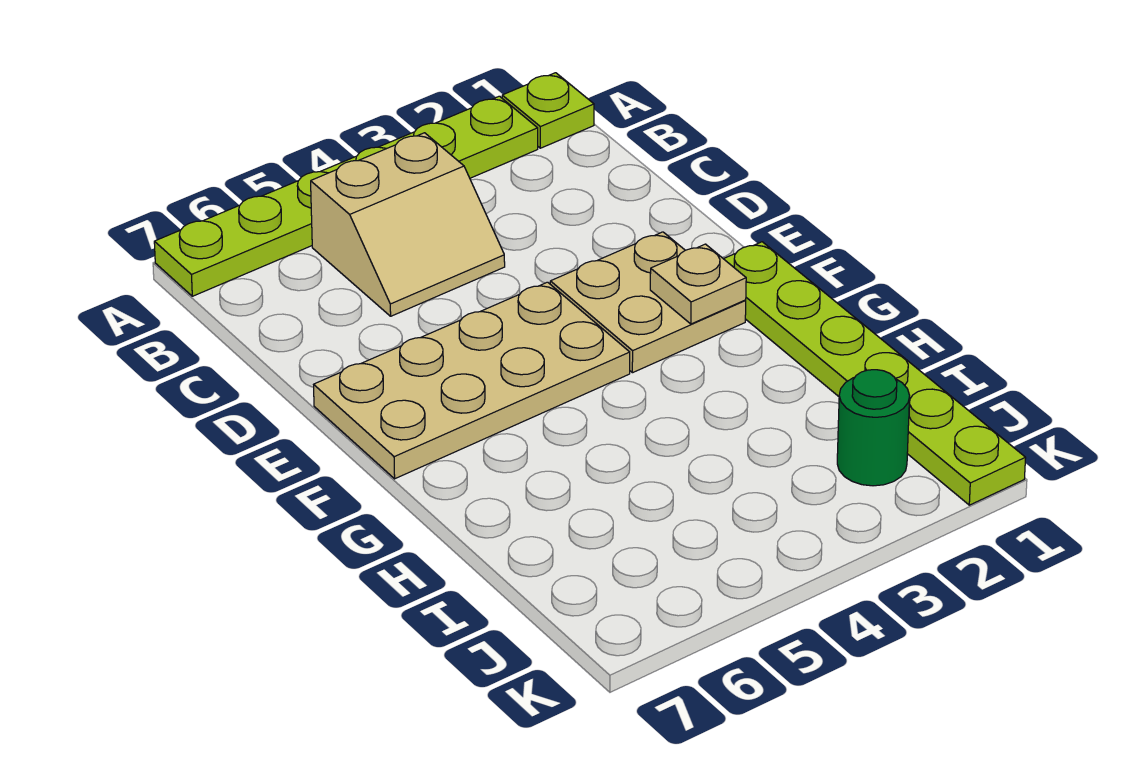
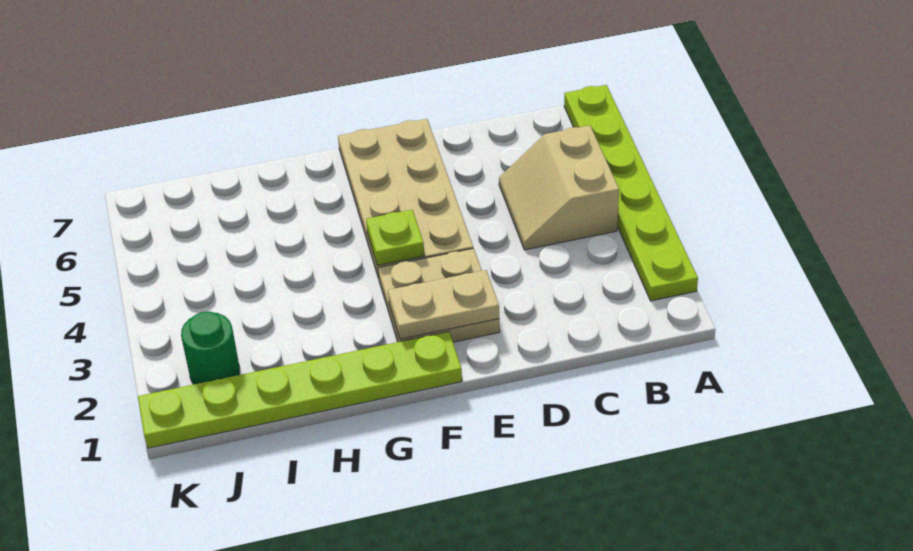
lime 1x1 plate [502,73,594,148] -> lime 1x1 plate moved to [366,210,424,266]
tan 1x1 plate [650,244,746,324] -> tan 1x2 plate [388,270,499,339]

